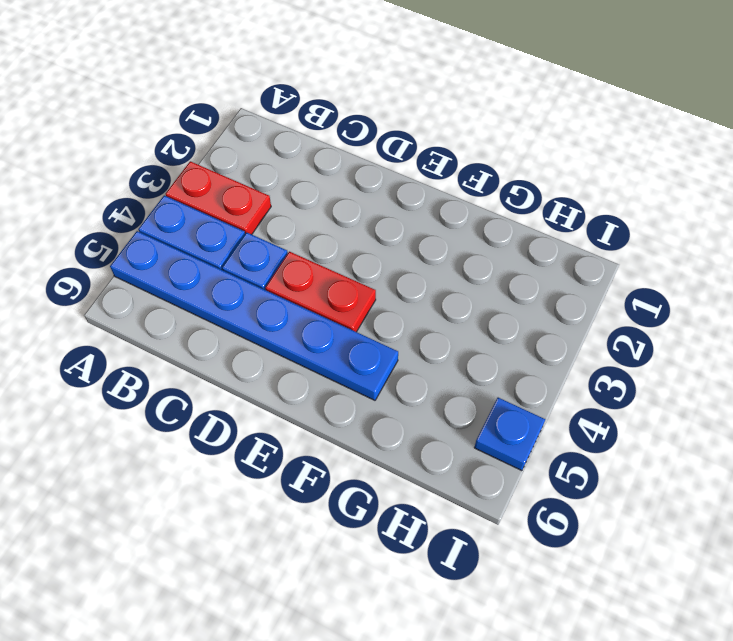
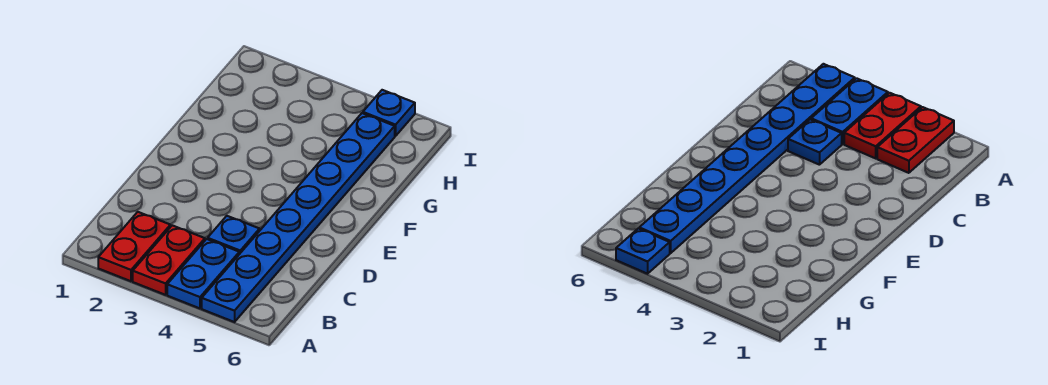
blue 1x6 plate [110,231,398,400] -> blue 1x8 plate [202,113,395,322]
red 1x2 plate [265,252,376,332] -> red 1x2 plate moved to [98,212,170,281]

